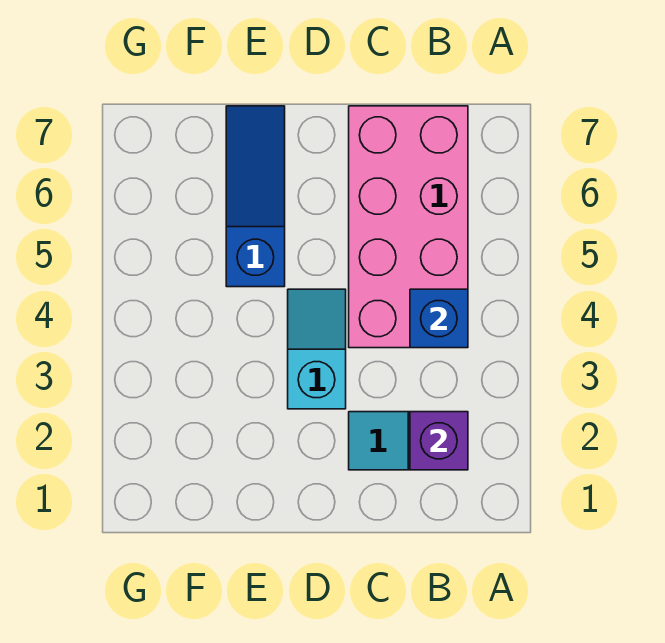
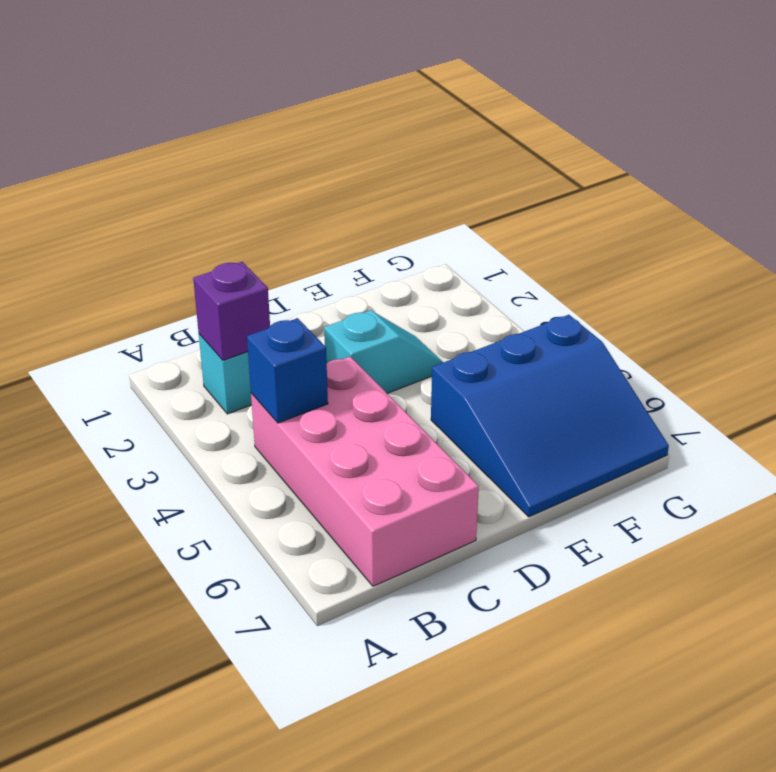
cyan 1x2 slope [288,289,346,409] -> cyan 1x2 slope turned to [324,310,443,393]
blue 1x3 slope [226,106,285,287] -> blue 3x3 slope [431,315,669,517]

